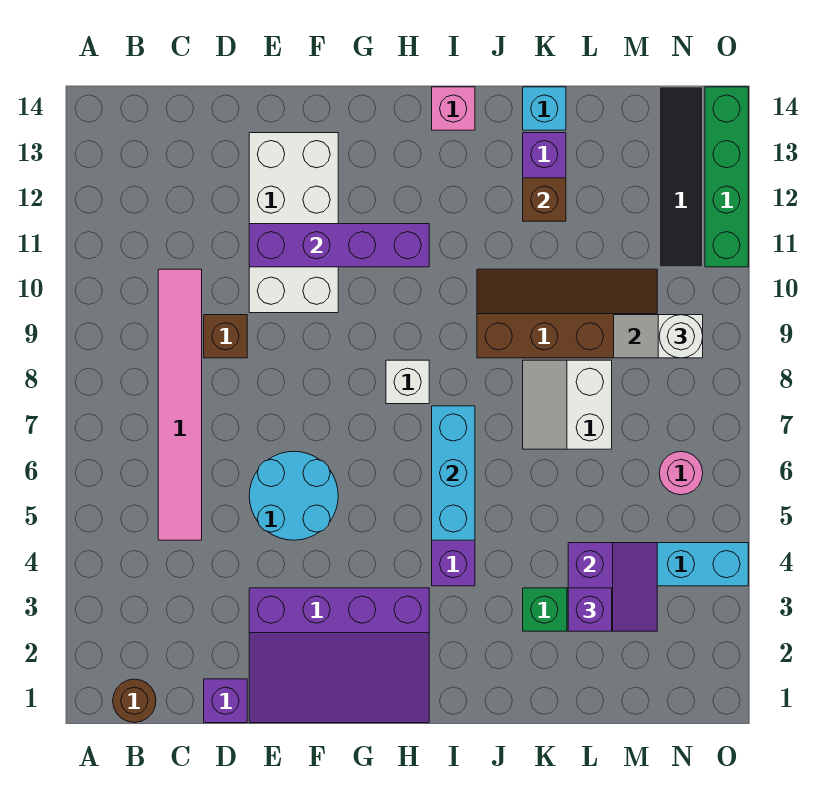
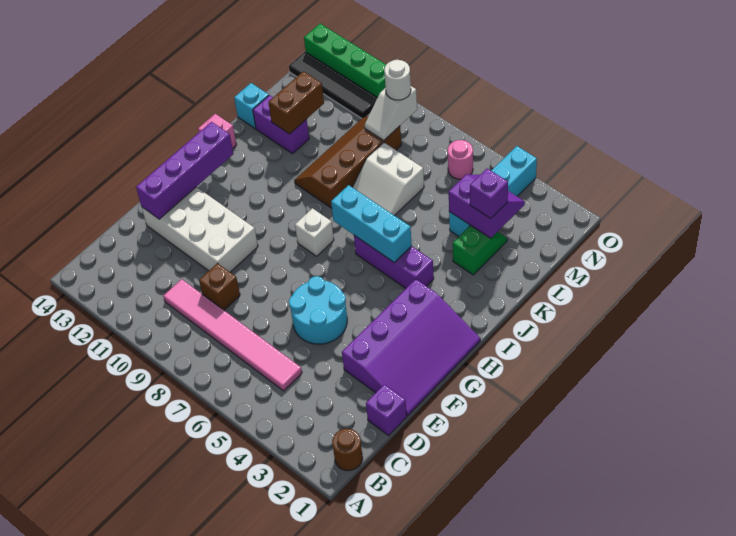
purple 1x4 brick [249,224,429,267] -> purple 1x4 brick moved to [136,122,233,219]
brown 1x1 brick [523,178,566,221] -> brown 1x2 brick [268,71,324,134]

